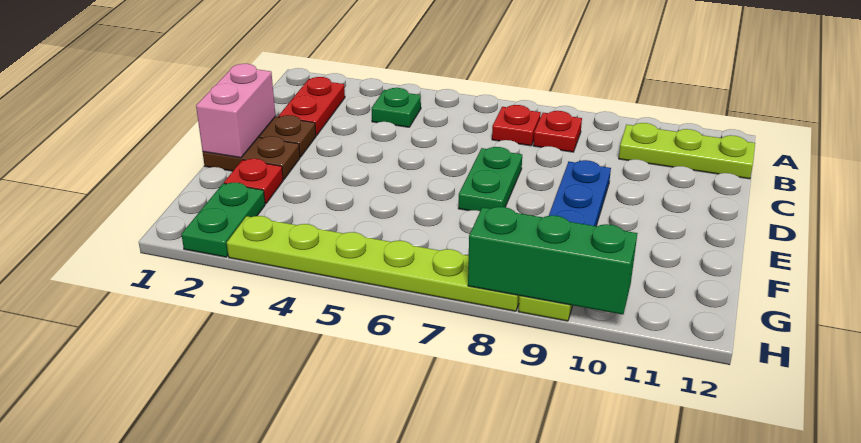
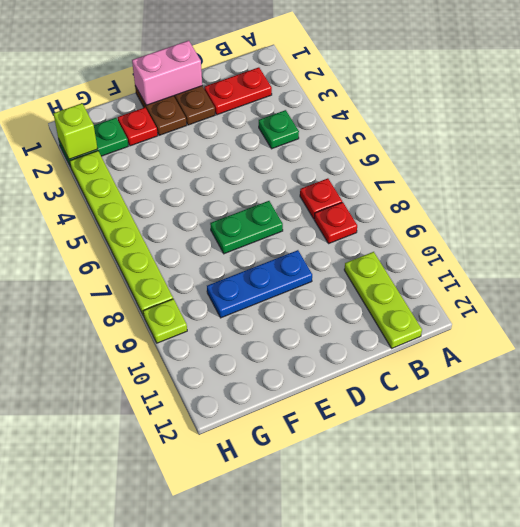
none -> lime 1x1 brick [53,103,97,159]
green 1x3 brick [468,207,637,315] -> none

